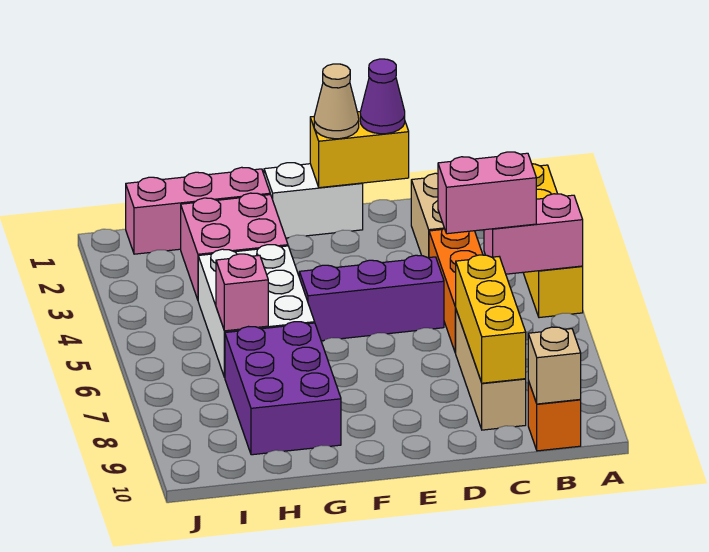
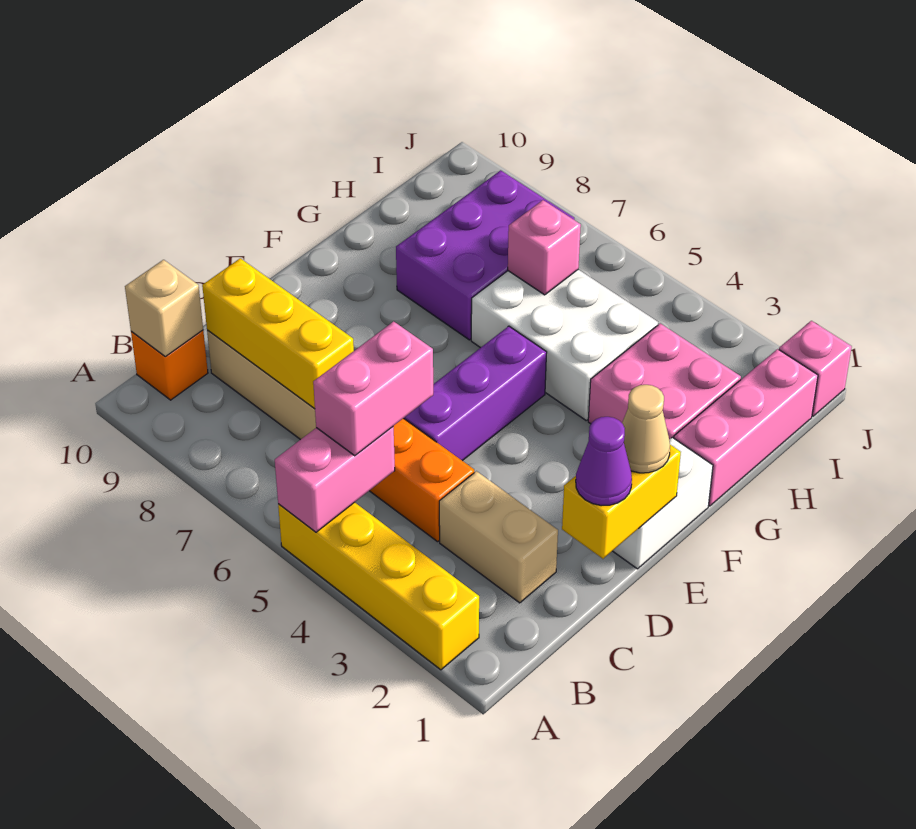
purple 2x3 brick [225,322,341,455] -> purple 2x3 brick turned to [396,170,574,340]
none -> pink 1x1 brick [779,321,852,416]

